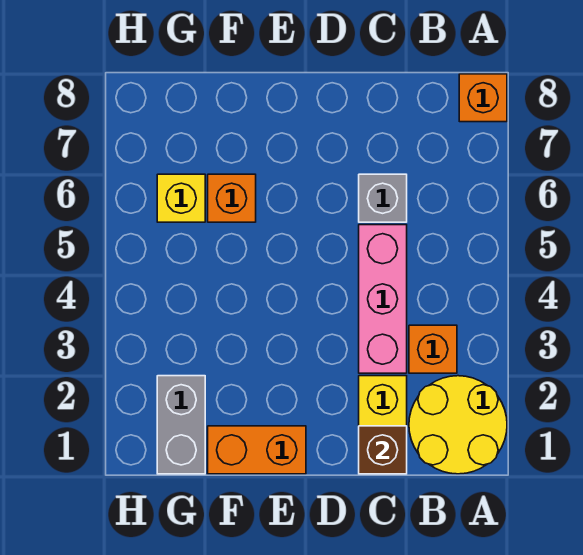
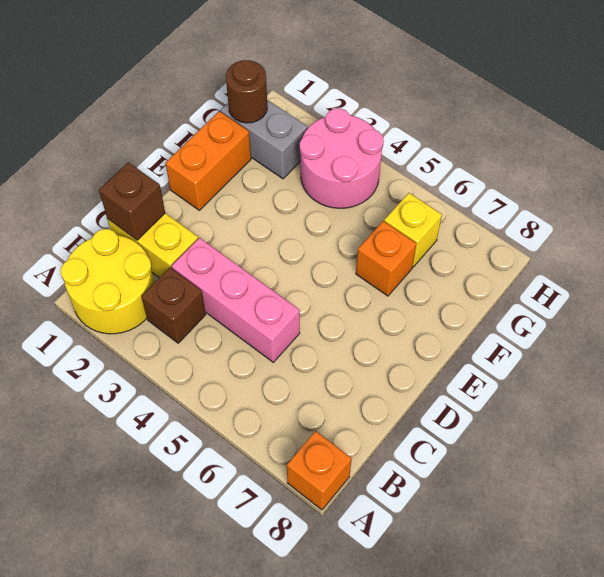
orange 1x1 brick [409,325,457,373] -> brown 1x1 brick [141,268,206,343]
grey 1x1 brick [359,174,407,222] -> none
none -> brown 1x1 round brick [226,60,267,123]
none -> pink 2x2 round brick [300,108,384,208]

